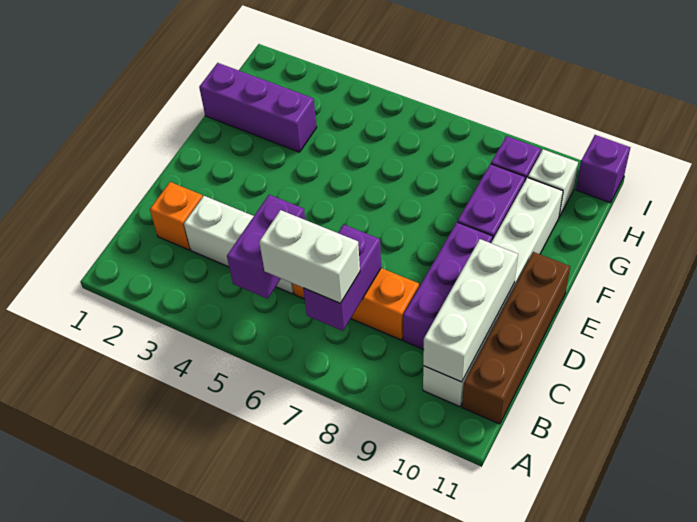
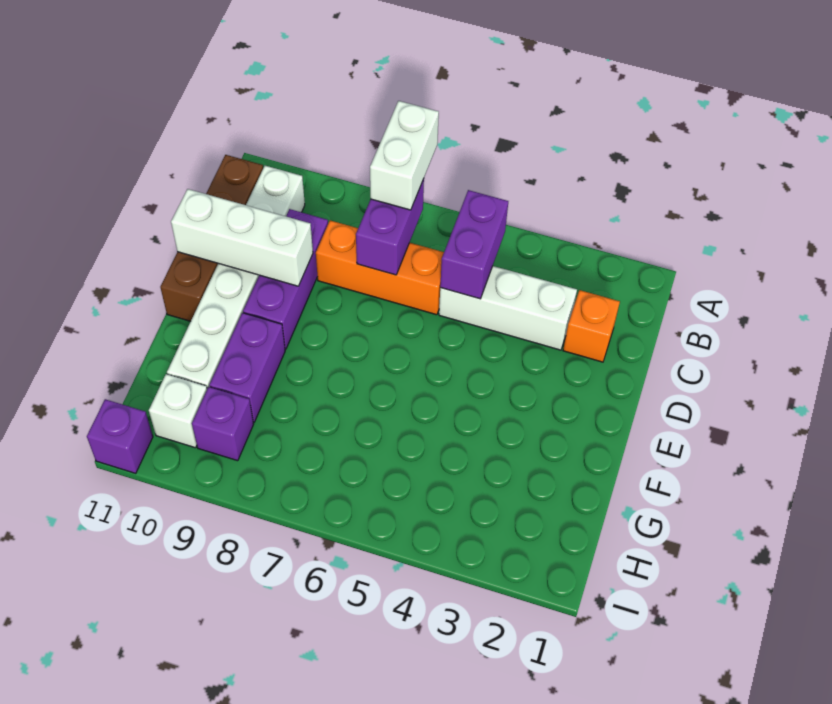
white 1x2 brick [259,210,360,303] -> white 1x2 brick turned to [370,101,439,210]
white 1x3 brick [423,239,518,382] -> white 1x3 brick turned to [171,189,313,286]
purple 1x3 brick [199,63,317,152] -> none

